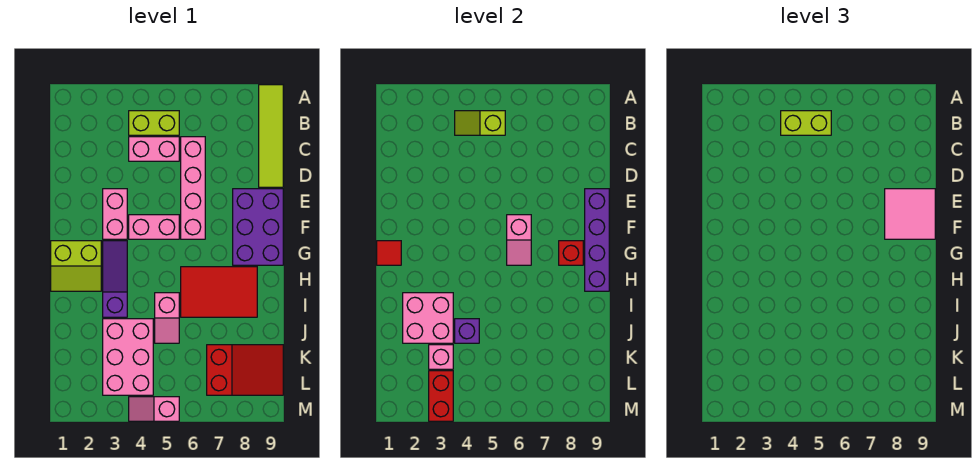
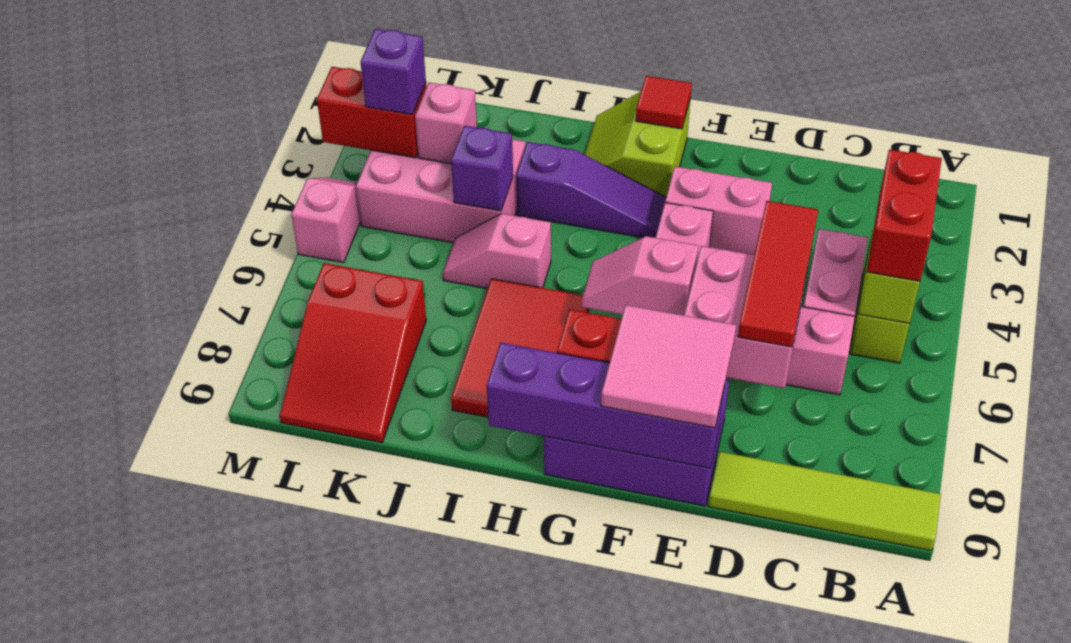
lime 1x2 brick [781,111,831,135] -> red 1x2 brick [867,150,942,281]
none -> red 1x3 tile [738,201,818,347]
pink 2x2 brick [403,293,453,343] -> pink 2x2 brick moved to [684,246,806,388]
none -> purple 1x1 brick [361,29,426,115]

